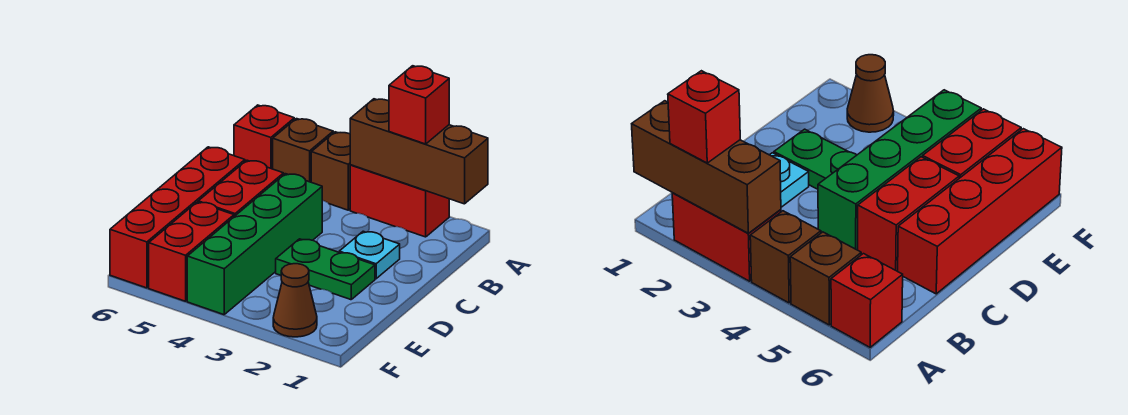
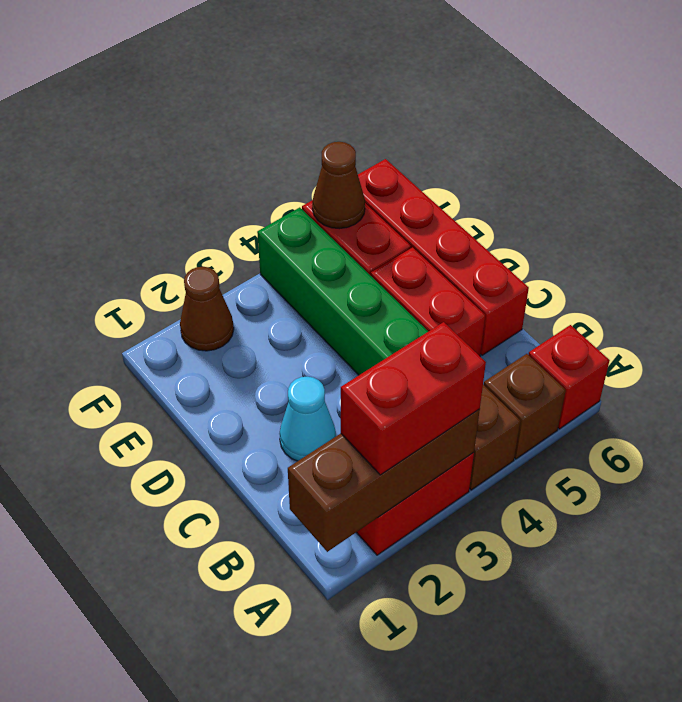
red 1x1 brick [389,66,449,144] -> red 1x2 brick [341,322,486,475]
cyan 1x1 plate [339,231,400,279] -> cyan 1x1 cone [279,377,336,461]
green 1x2 plate [276,239,375,300] -> none
none -> brown 1x1 cone [312,142,365,229]

